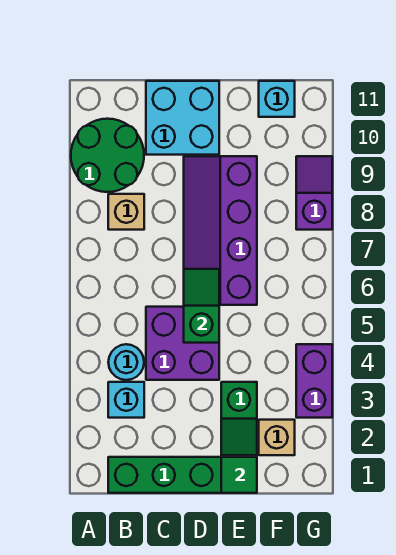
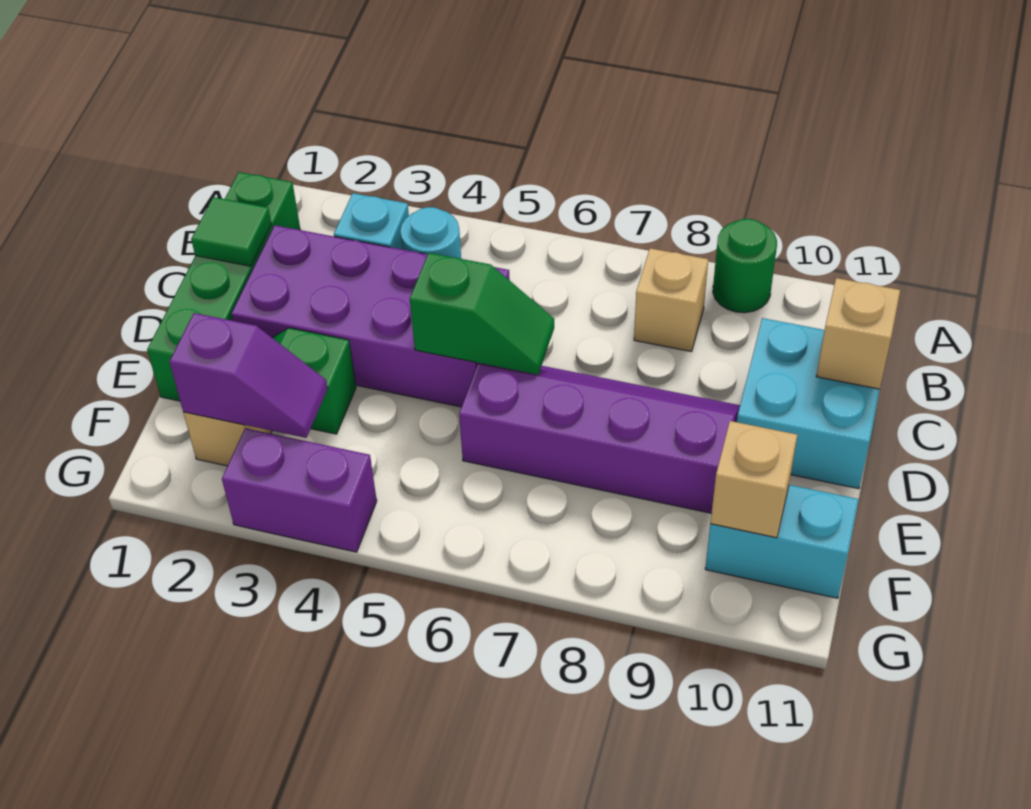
green 2x2 round brick [71,119,144,192] -> green 1x1 round brick [713,219,777,313]
purple 2x2 brick [146,307,219,380] -> purple 2x4 brick [231,225,510,407]
none -> tan 1x1 brick [816,278,900,389]
green 1x1 tile [221,457,257,493] -> green 1x1 tile moved to [191,197,272,266]
none -> tan 1x1 brick [710,421,797,538]
cyan 1x1 brick [259,81,295,117] -> cyan 1x2 brick [705,485,859,598]
purple 1x2 slope [296,156,332,230] -> purple 1x2 slope moved to [170,313,328,438]

